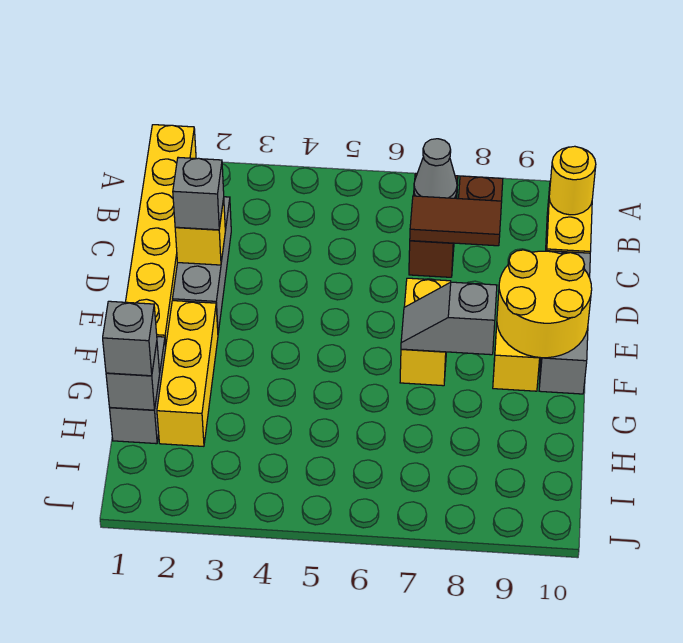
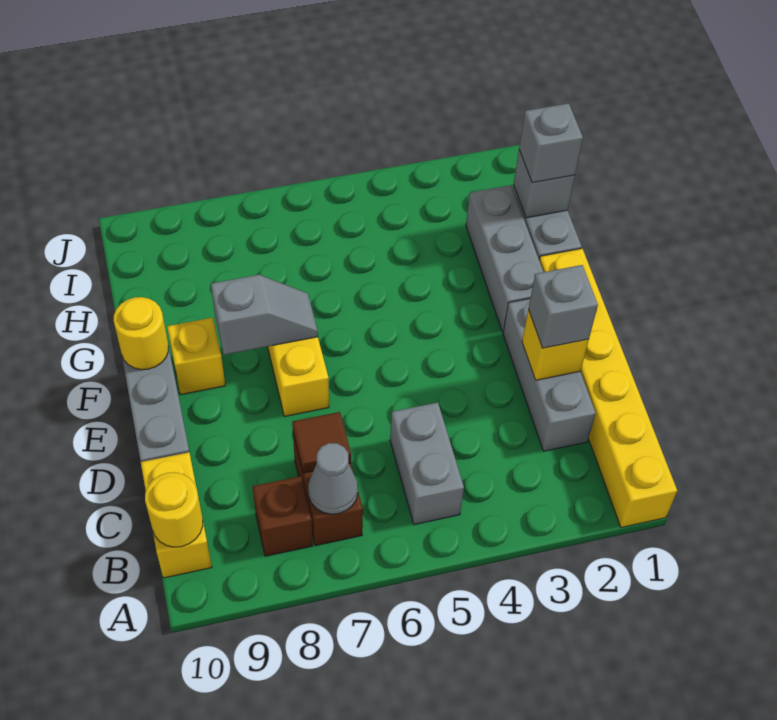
none -> grey 1x2 brick [390,402,464,525]
brown 1x2 tile [410,196,502,246] -> brown 1x1 tile [292,412,351,473]
yellow 2x2 round brick [497,250,592,358] -> yellow 1x1 round brick [114,297,168,370]
yellow 1x3 brick [157,301,218,446] -> grey 1x3 brick [466,185,543,332]

